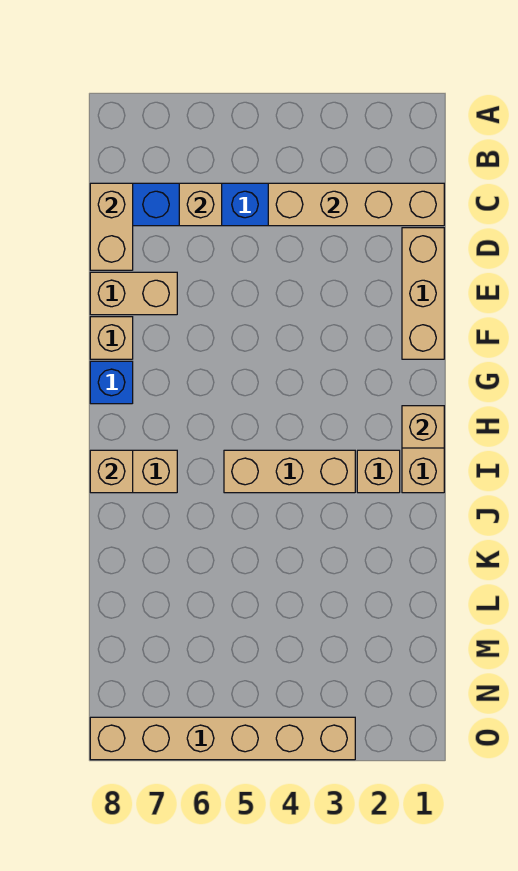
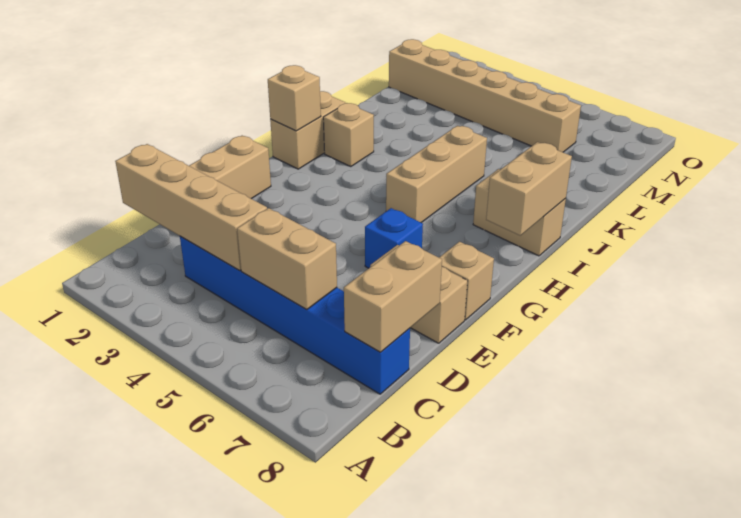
tan 1x1 brick [179,183,222,226] -> tan 1x2 brick [237,208,337,309]
blue 1x1 brick [90,361,133,404] -> blue 1x1 brick moved to [365,208,423,268]
tan 1x3 brick [224,450,355,493] -> tan 1x3 brick turned to [386,126,487,222]
tan 1x1 brick [90,450,133,493] -> tan 1x2 brick [486,142,572,236]
tan 1x6 brick [90,717,355,760] -> tan 1x6 brick moved to [389,39,581,152]

